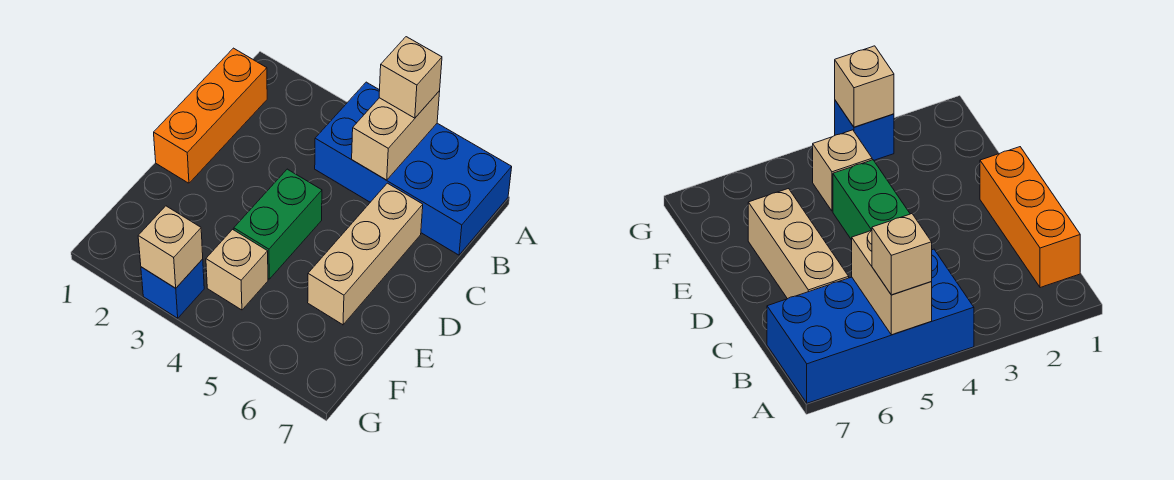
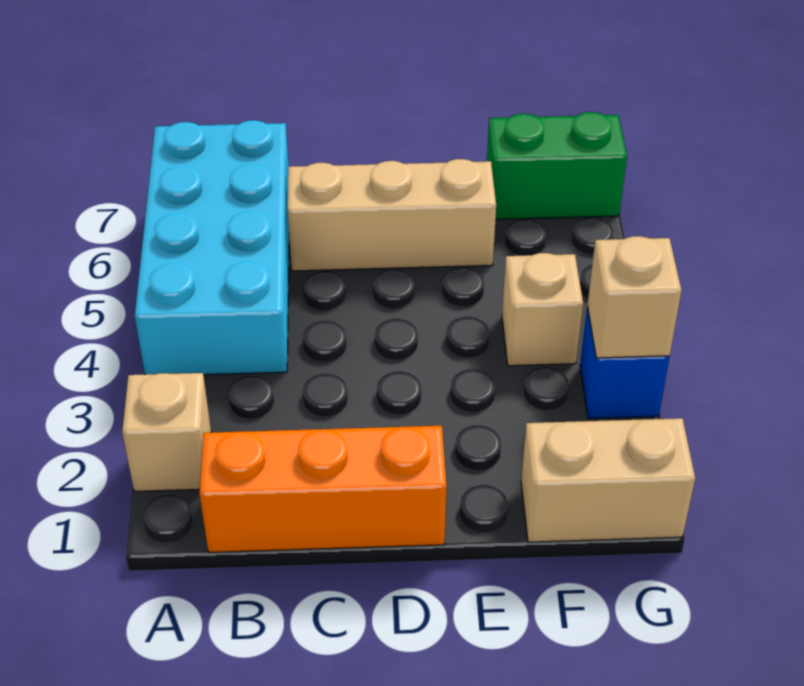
blue 2x4 brick [315,82,512,255] -> cyan 2x4 brick [135,120,289,375]
tan 1x2 brick [352,91,440,180] -> tan 1x2 brick moved to [521,418,695,542]
tan 1x1 brick [379,37,442,118] -> tan 1x1 brick moved to [122,373,211,491]
green 1x2 brick [234,169,322,279] -> green 1x2 brick moved to [487,112,627,219]

